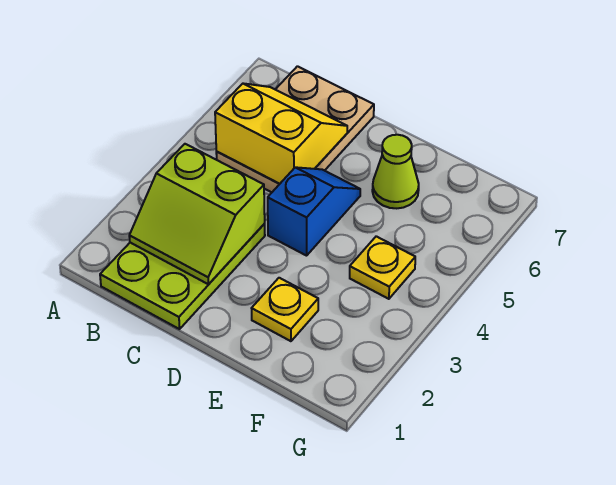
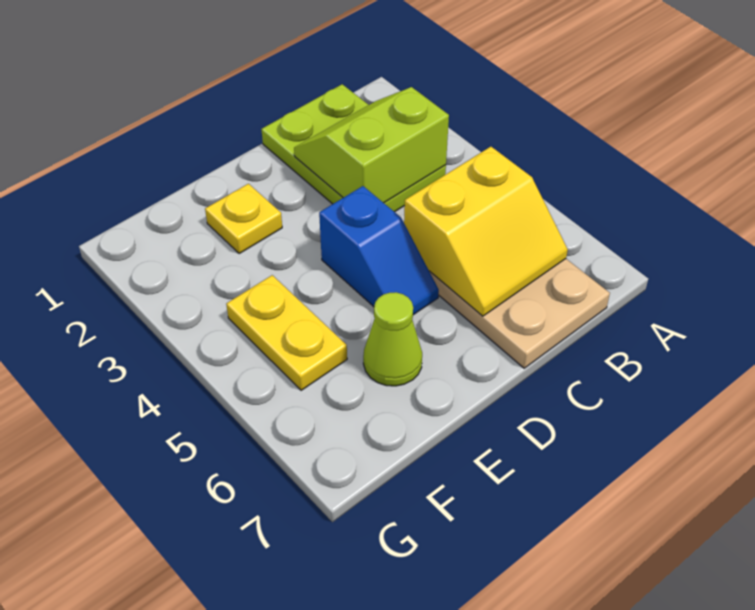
yellow 1x1 plate [350,236,415,299] -> yellow 1x2 plate [226,275,347,390]

